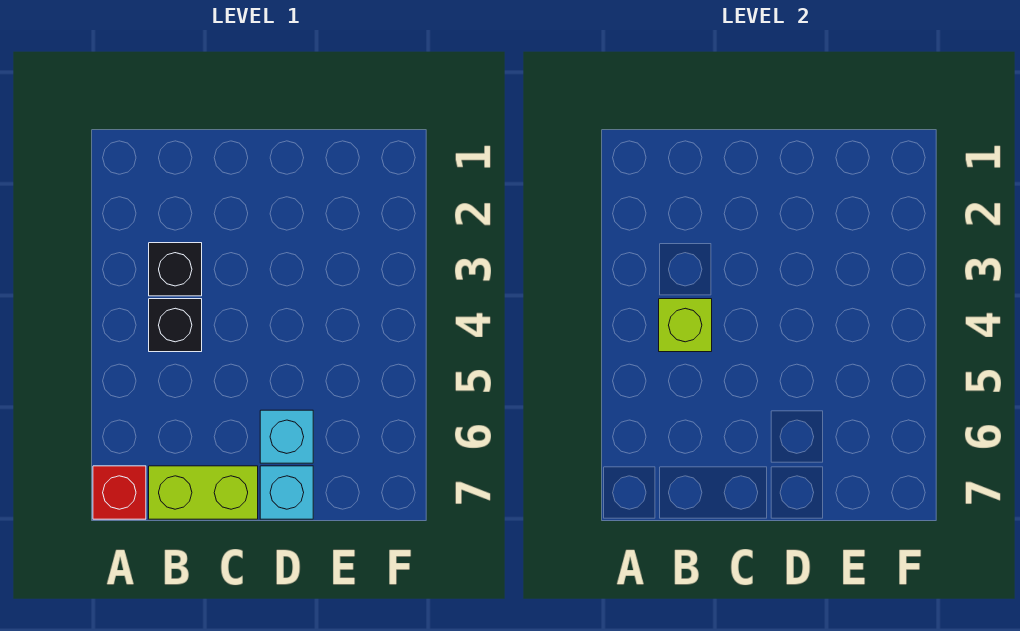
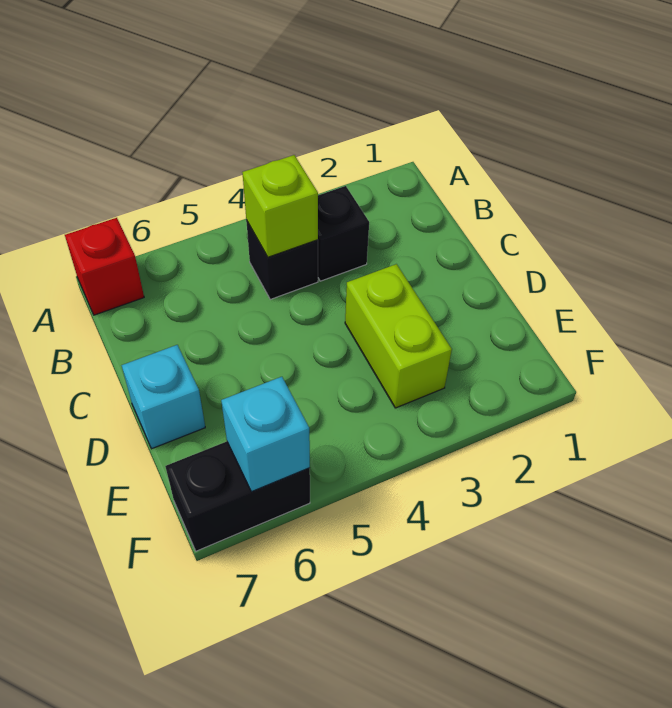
lime 1x2 brick [149,466,258,519] -> lime 1x2 brick moved to [345,264,452,408]
cyan 1x1 brick [260,410,313,463] -> cyan 1x1 brick moved to [221,377,310,492]
none -> black 1x2 brick [165,442,310,551]

